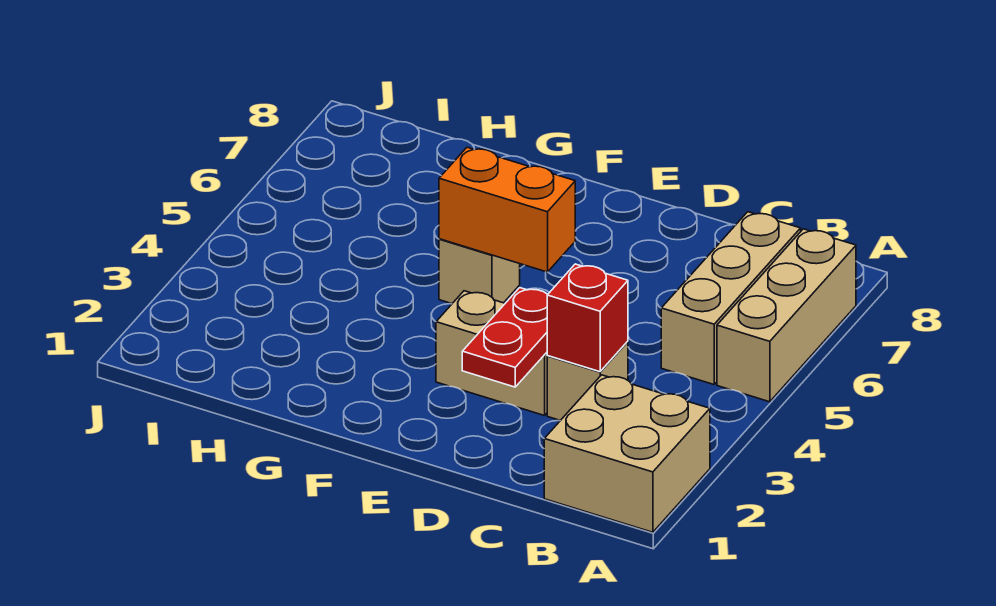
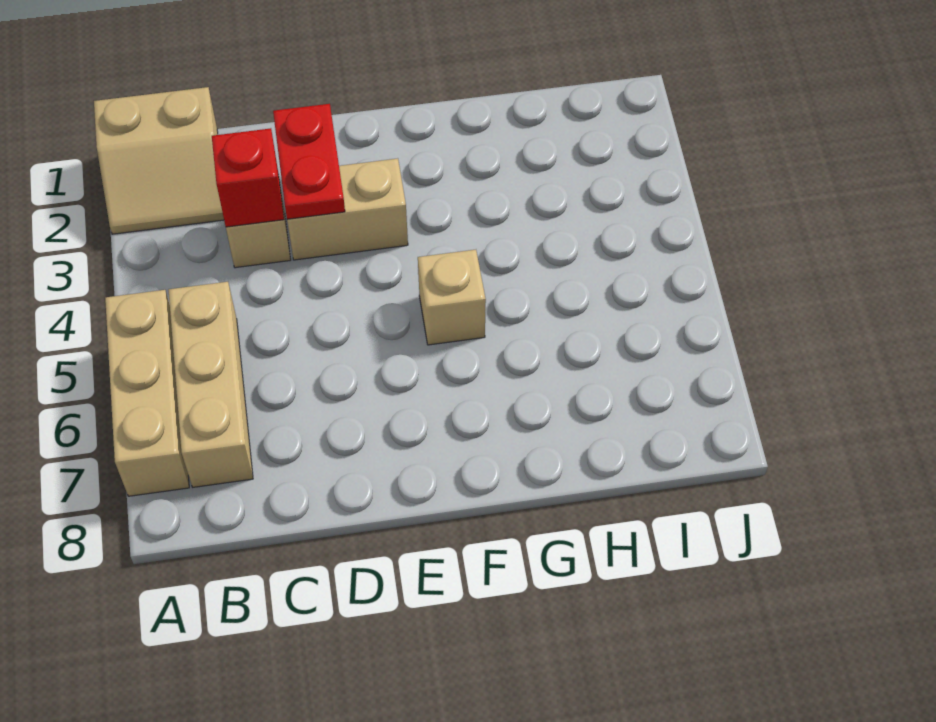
tan 2x2 brick [544,375,710,532] -> tan 2x2 slope [94,87,224,234]
orange 1x2 brick [439,147,575,272] -> none

